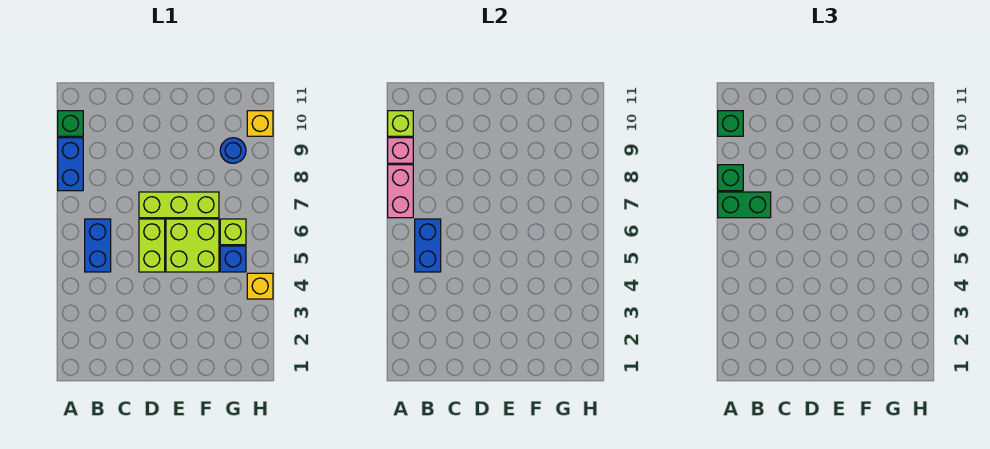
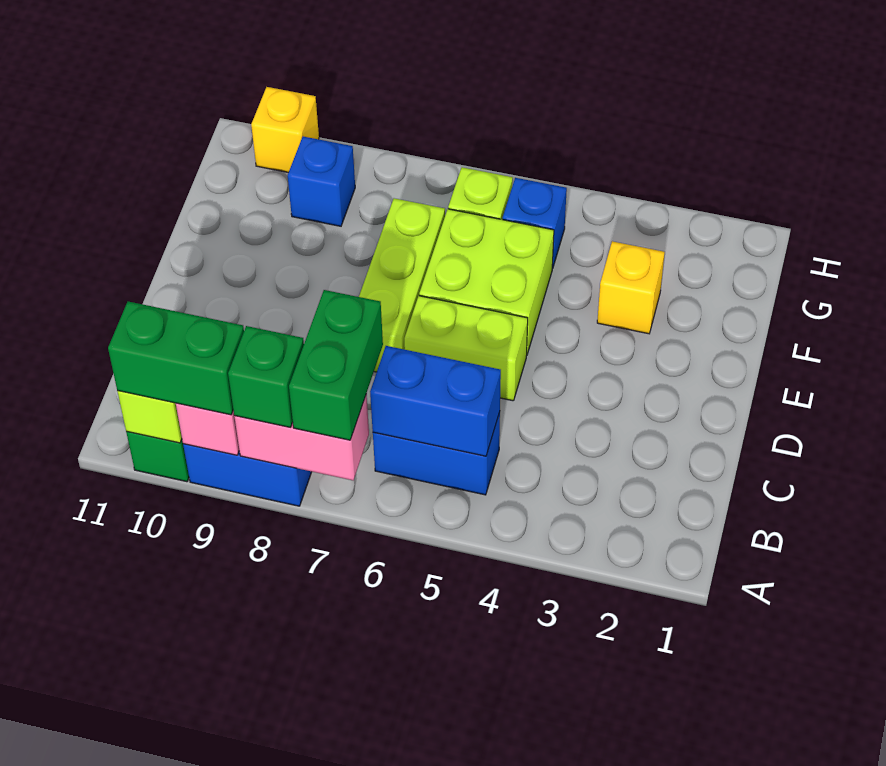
green 1x1 brick [718,111,743,136] -> green 1x2 brick [108,302,244,415]
blue 1x1 round brick [220,138,246,163] -> blue 1x1 brick [288,137,355,226]
yellow 1x1 brick [247,273,273,299] -> yellow 1x1 brick moved to [597,241,665,334]

